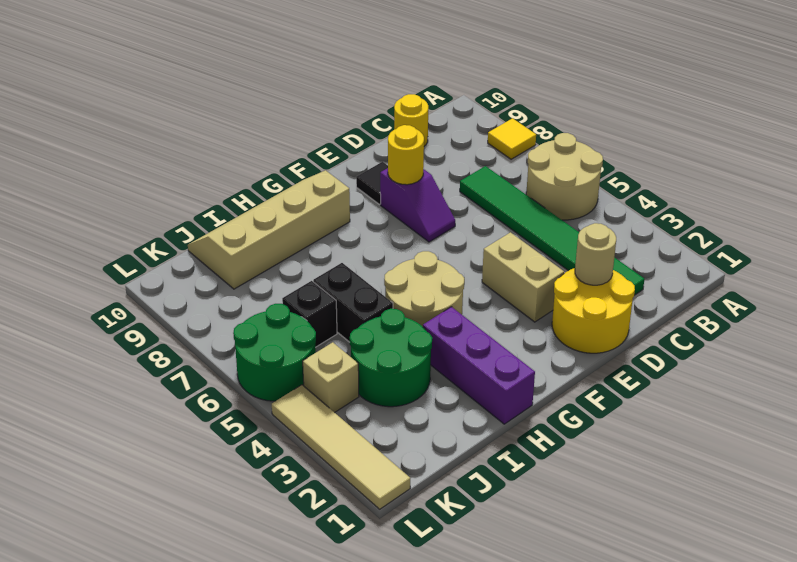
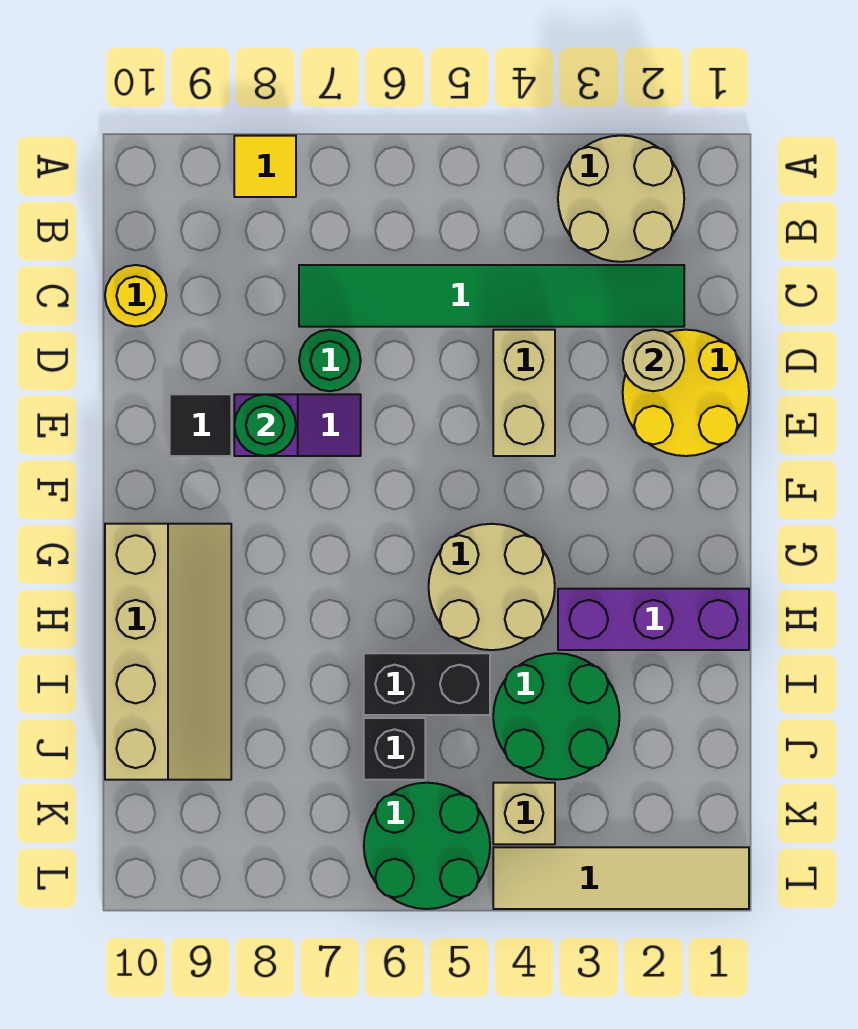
tan 2x2 round brick [526,133,603,220] -> tan 2x2 round brick moved to [558,136,684,262]
none -> green 1x1 round brick [299,330,361,391]
tan 1x2 brick [482,232,564,322] -> tan 1x2 brick turned to [493,330,555,456]
yellow 1x1 round brick [388,125,424,185] -> green 1x1 round brick [234,394,296,456]
tan 2x4 slope [188,170,350,289] -> tan 2x4 slope turned to [105,524,231,780]

